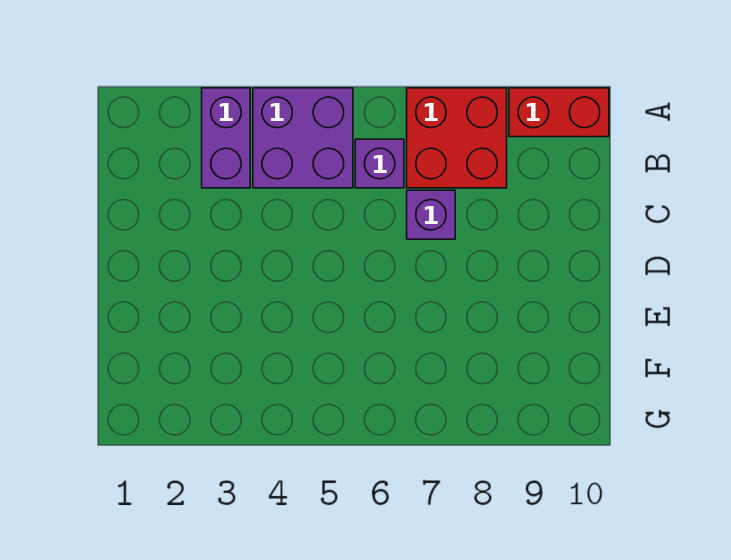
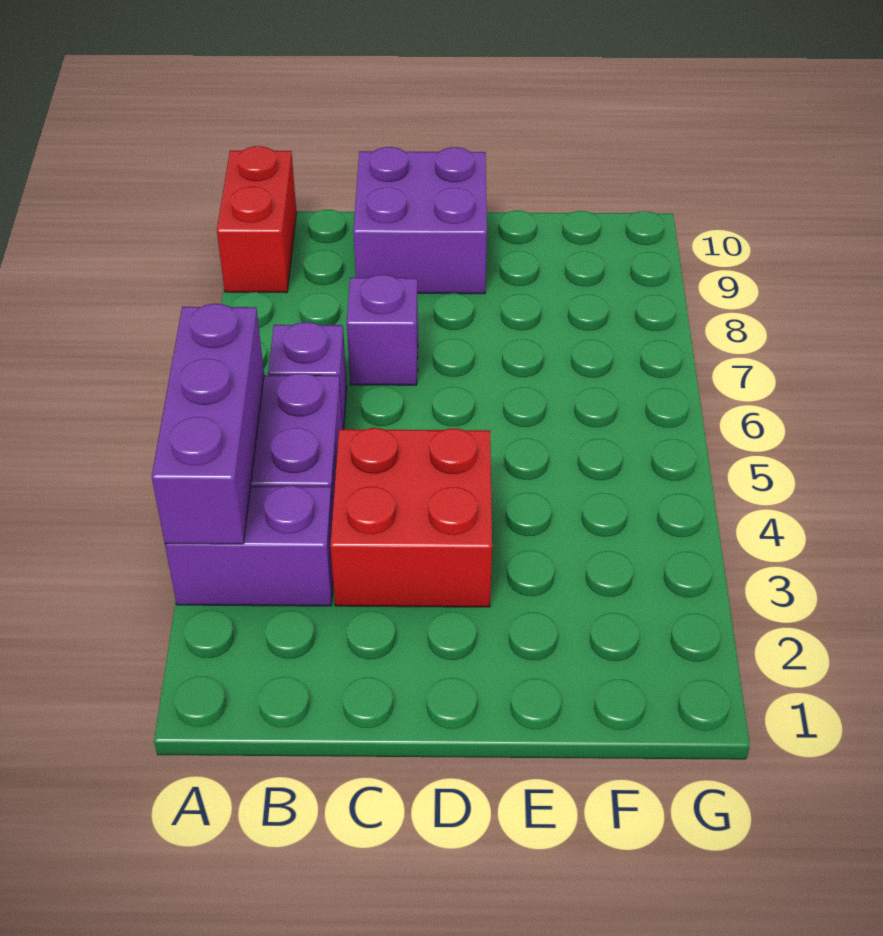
none -> purple 1x3 brick [152,304,264,544]
red 2x2 brick [407,88,507,188] -> red 2x2 brick moved to [330,428,492,607]
none -> purple 2x2 brick [353,147,487,294]

